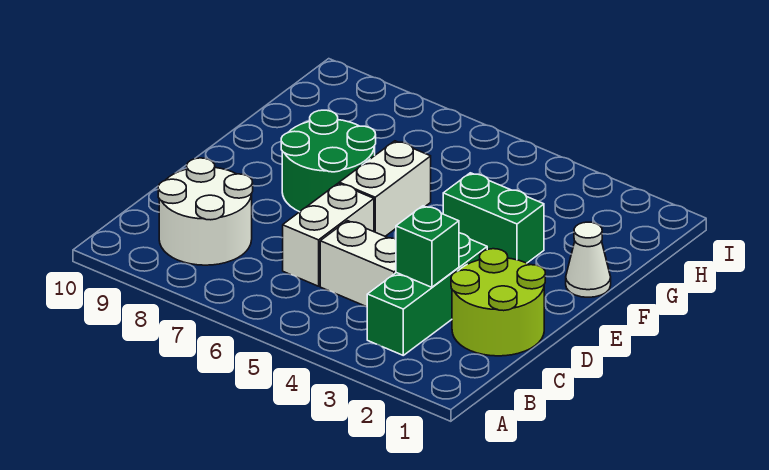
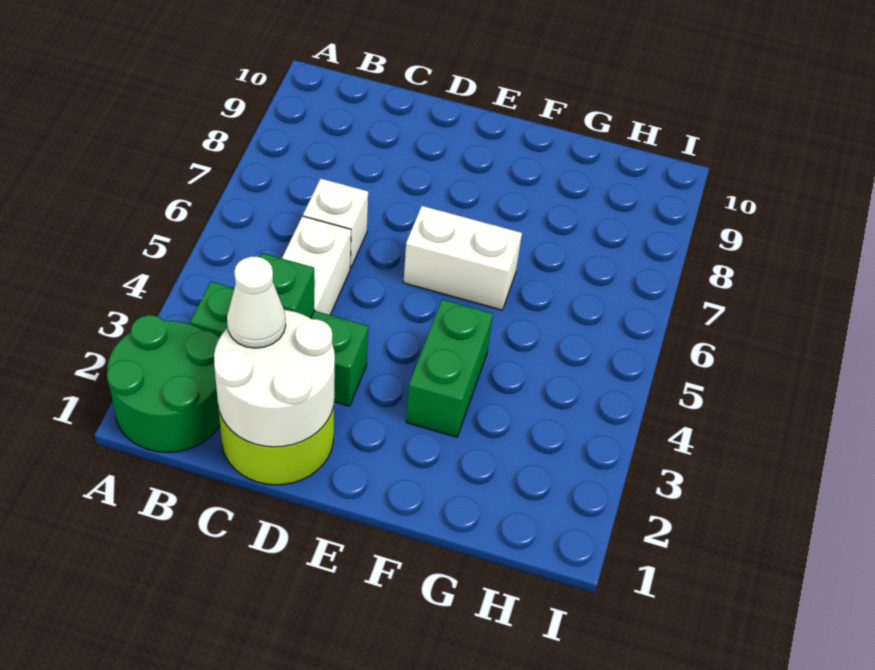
white 2x2 round brick [158,158,253,265] -> white 2x2 round brick moved to [214,310,335,447]
white 1x2 brick [283,183,374,286] -> white 1x1 brick [303,179,368,268]
green 2x2 round brick [281,110,376,212] -> green 2x2 round brick moved to [107,315,220,452]
white 1x1 cone [566,222,611,297] -> white 1x1 cone moved to [227,257,286,348]

